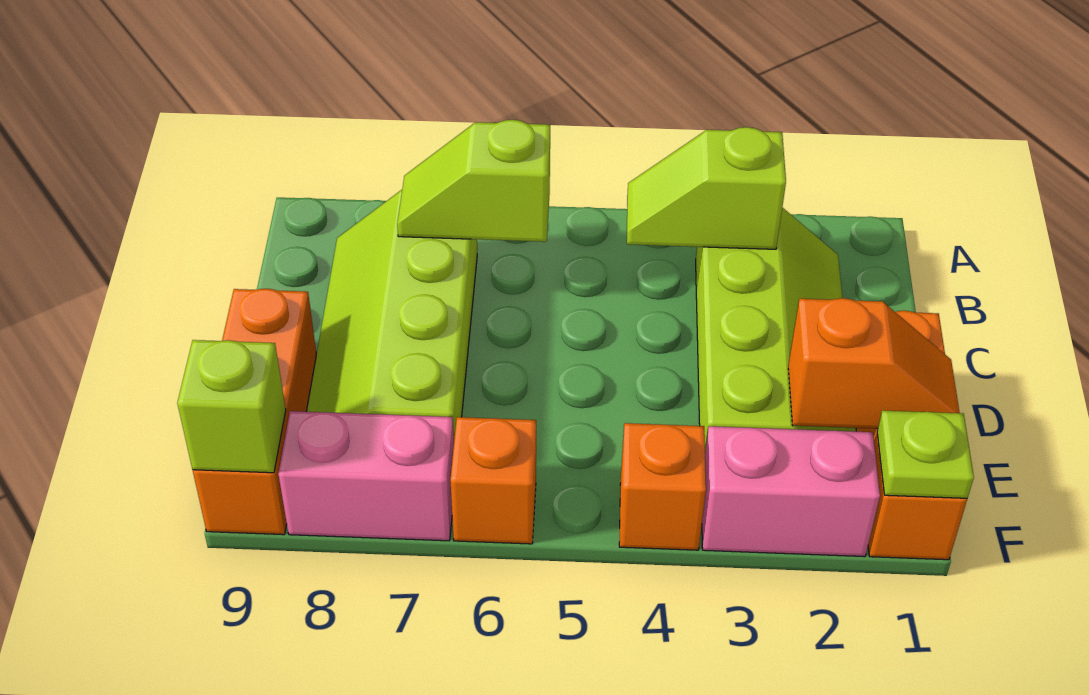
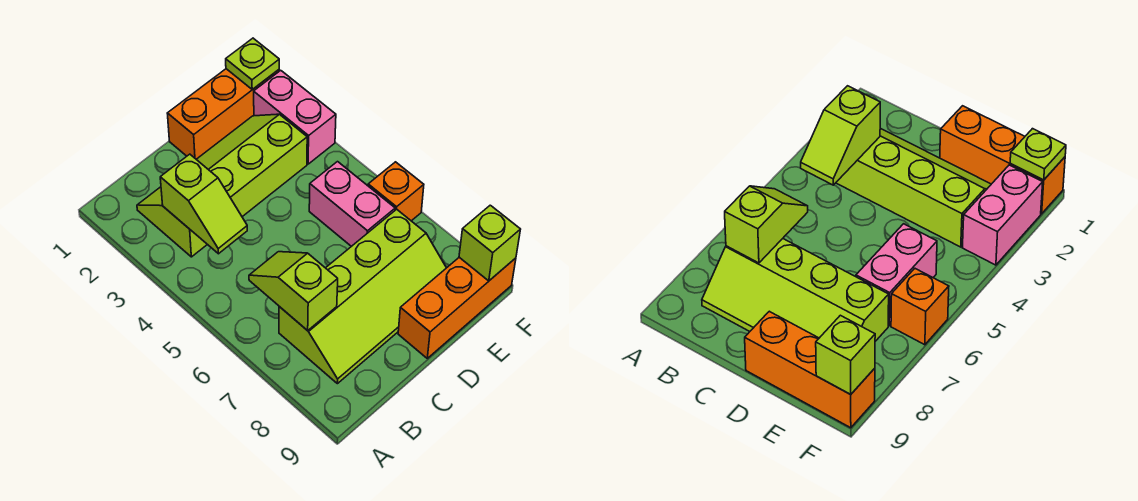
lime 1x2 slope [397,120,550,242] -> lime 1x2 slope turned to [249,252,338,331]
orange 1x2 slope [788,298,960,429] -> none
orange 1x1 brick [619,423,706,550] -> none
pink 1x2 brick [278,411,454,541] -> pink 1x2 brick moved to [309,162,395,246]

